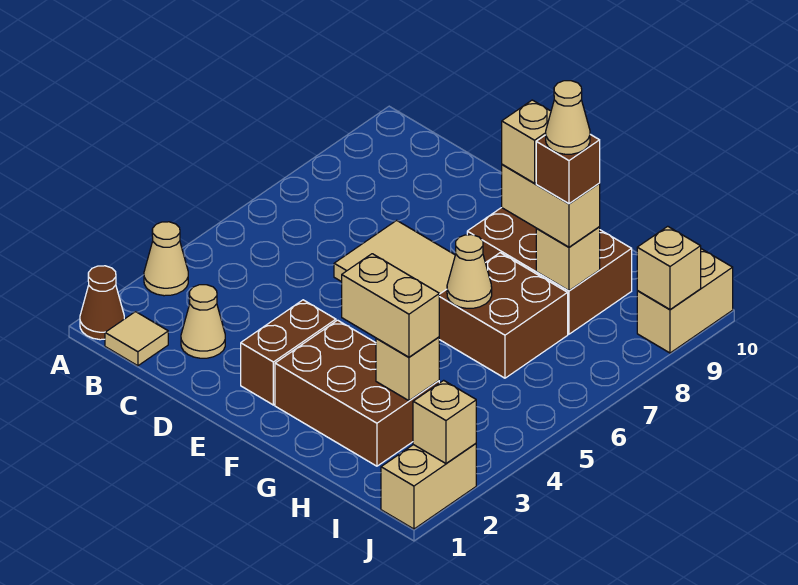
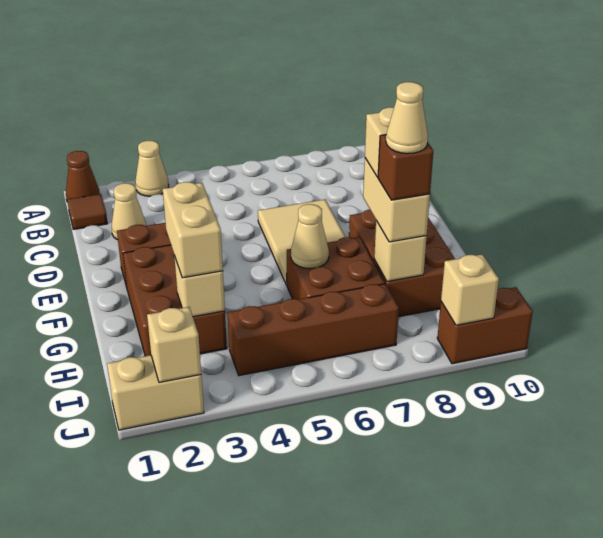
tan 1x1 tile [105,312,168,366] -> brown 1x1 tile [67,194,108,229]
none -> brown 1x4 brick [227,284,399,376]
tan 1x2 brick [637,249,733,353] -> brown 1x2 brick [437,287,533,364]

